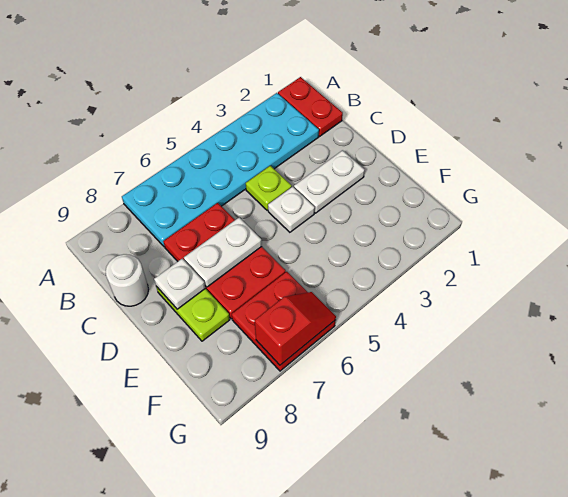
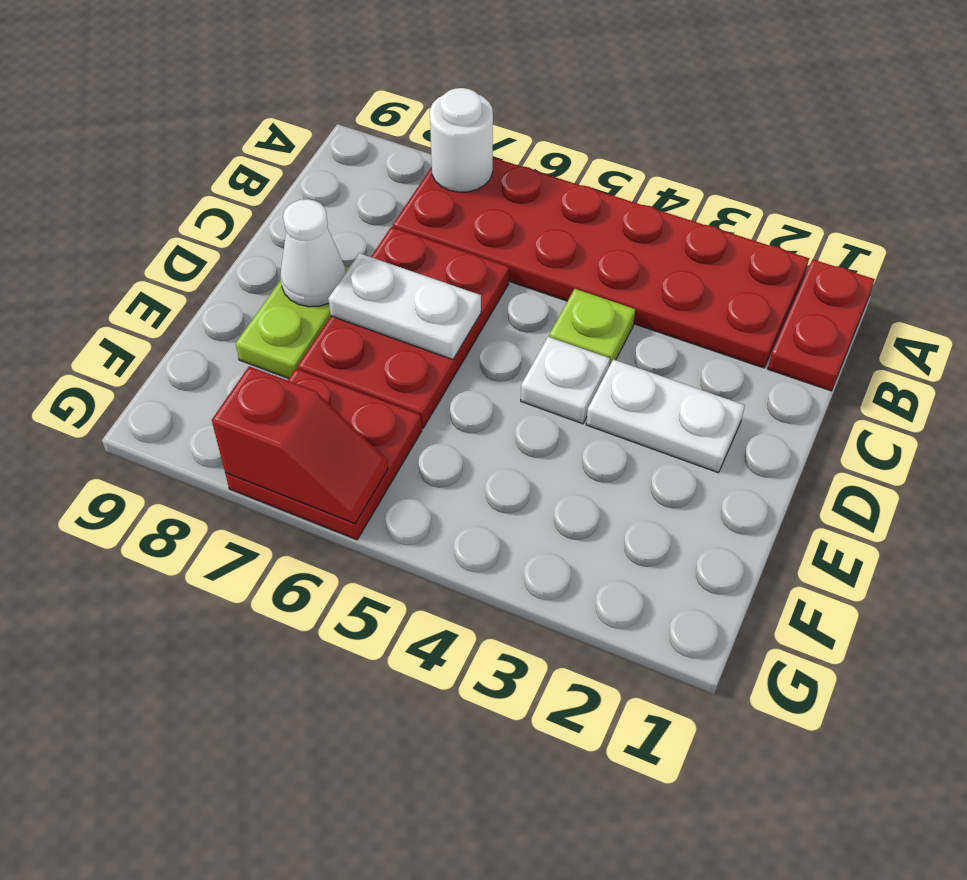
cyan 2x6 plate [122,93,319,247] -> red 2x6 plate [393,158,809,368]
white 1x1 round brick [106,254,148,306] -> white 1x1 round brick moved to [430,88,493,192]
white 1x1 plate [154,259,205,309] -> white 1x1 cone [280,199,346,307]

